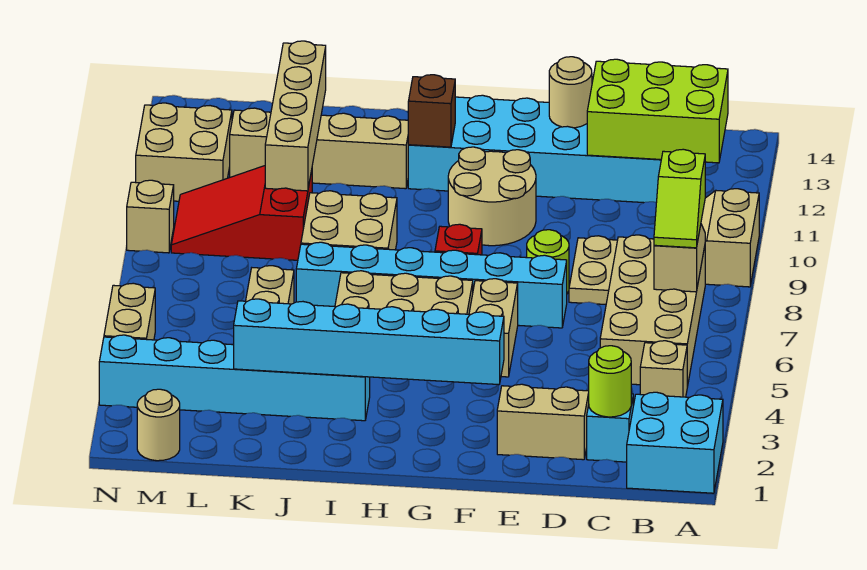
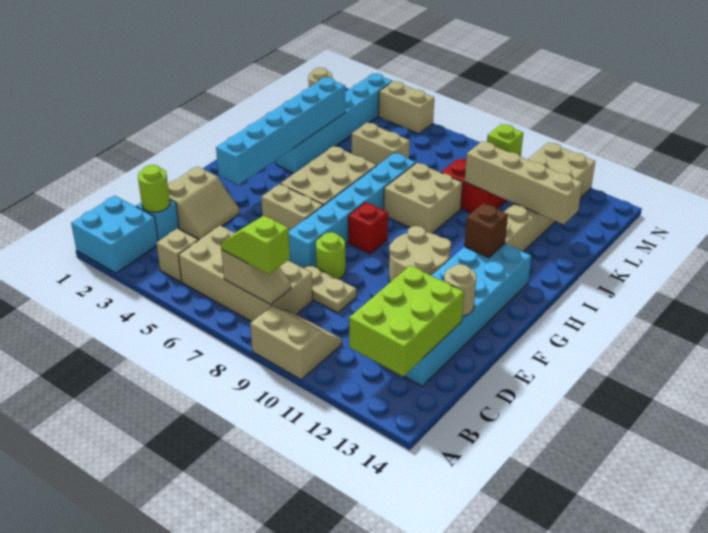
tan 1x1 brick [127,180,174,253] -> lime 1x1 brick [487,124,523,157]

